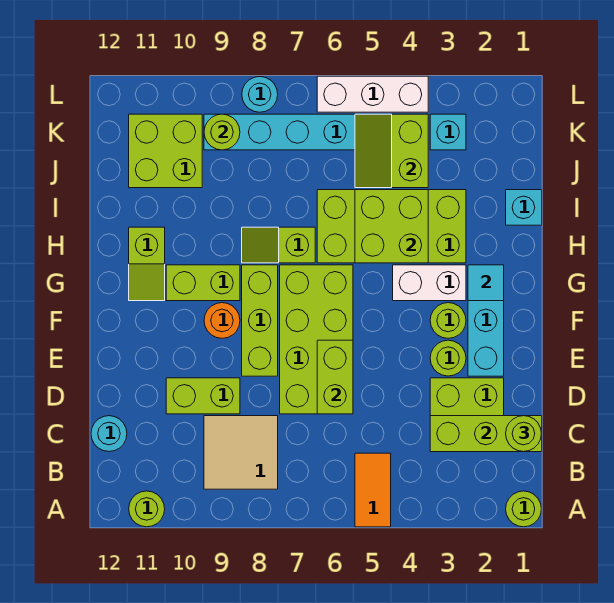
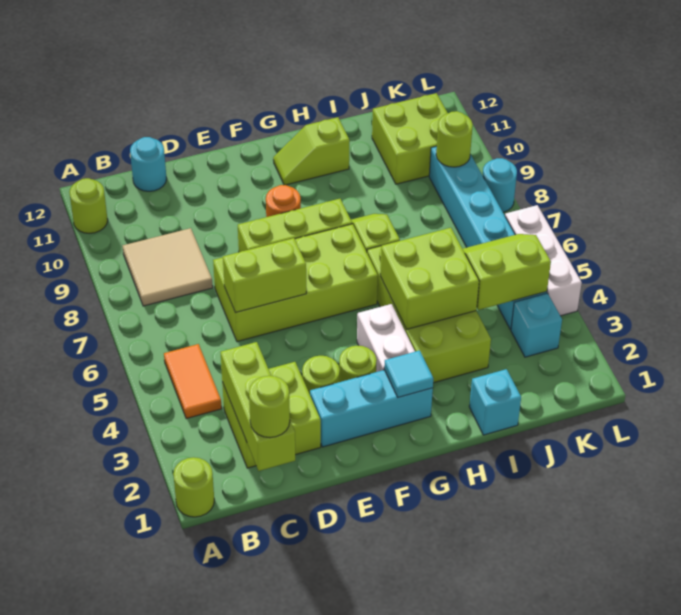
orange 1x2 tile [355,453,391,527] -> orange 1x2 tile turned to [164,344,222,419]
lime 1x2 brick [166,378,240,414] -> none
lime 1x2 brick [166,265,240,301] -> none

